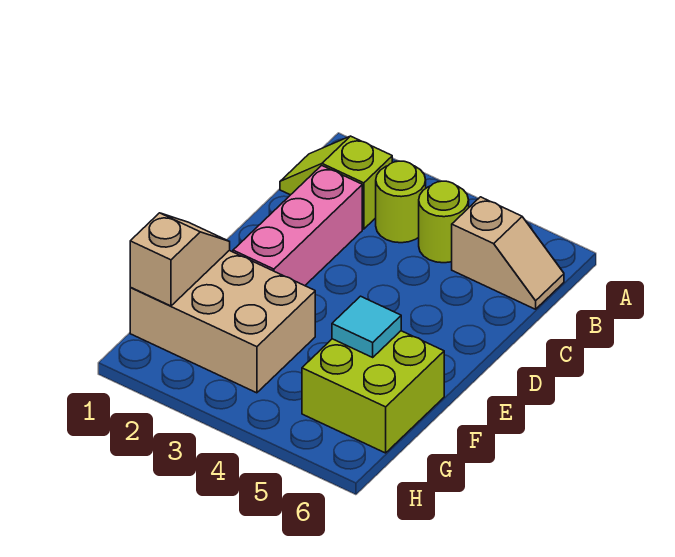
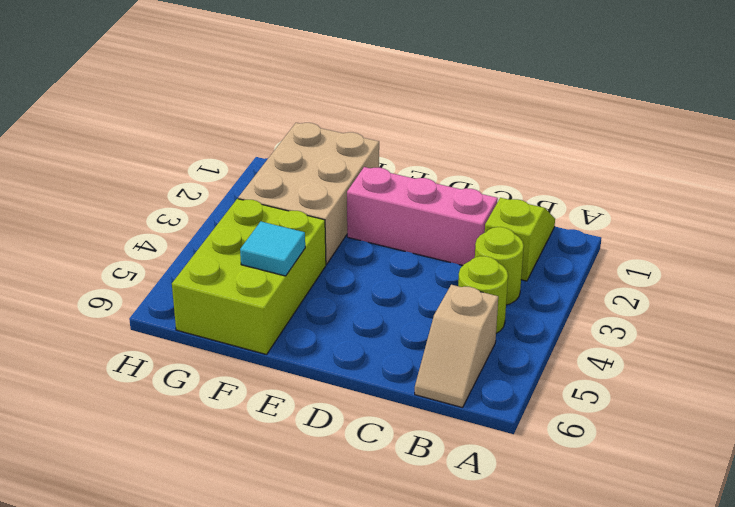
tan 1x2 slope [130,213,230,306] -> none
lime 2x2 brick [302,331,444,453] -> lime 2x3 brick [172,199,326,355]

